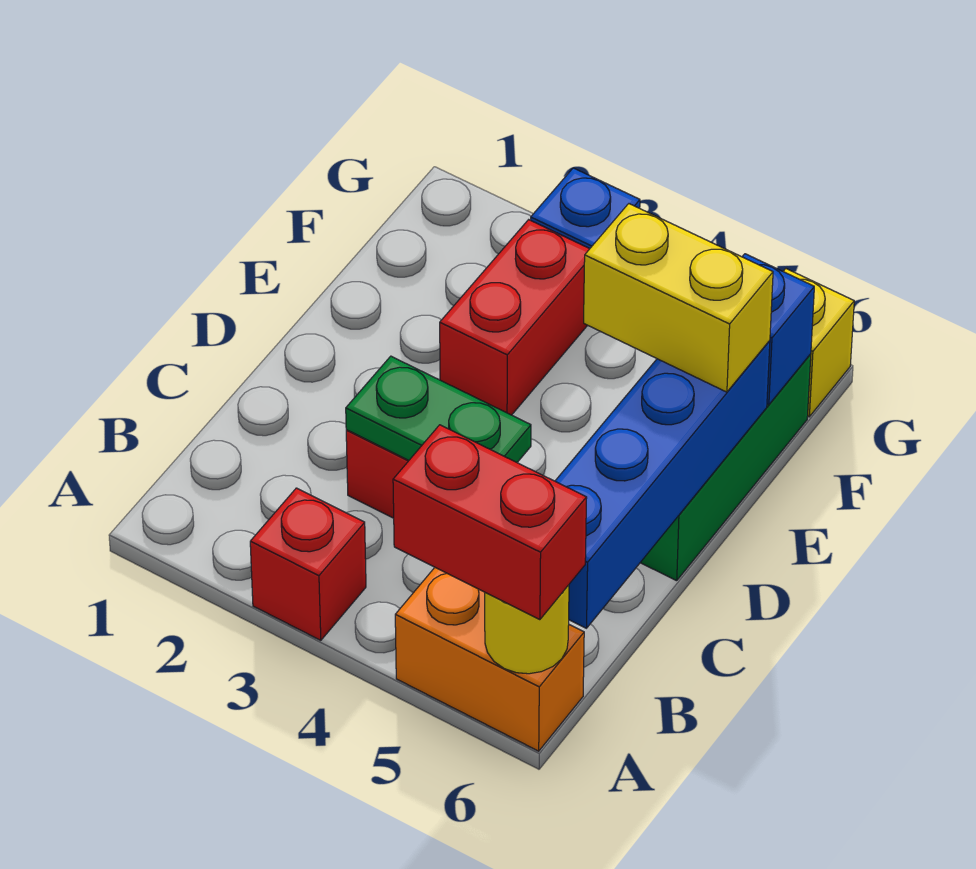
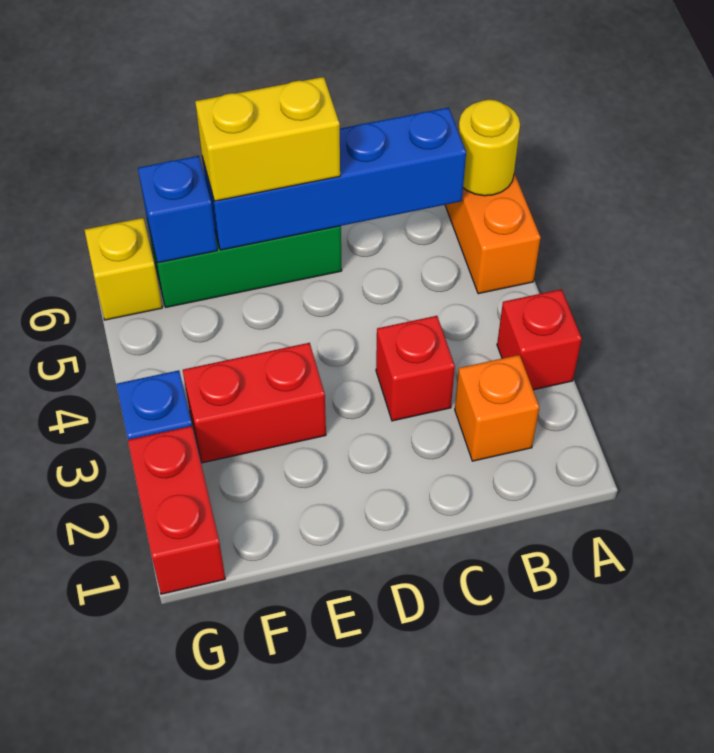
red 1x2 brick [393,425,587,620] -> red 1x2 brick moved to [128,426,225,594]
none -> orange 1x1 brick [455,355,539,461]
green 1x2 plate [346,356,531,462] -> none
yellow 1x2 brick [584,204,773,392] -> yellow 1x2 brick turned to [195,77,340,201]

